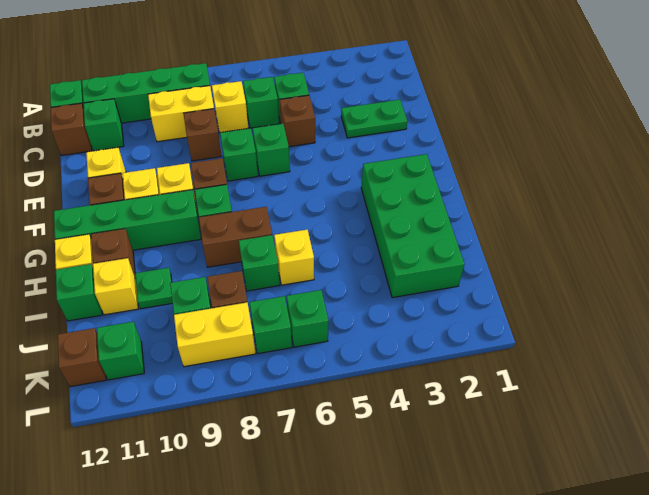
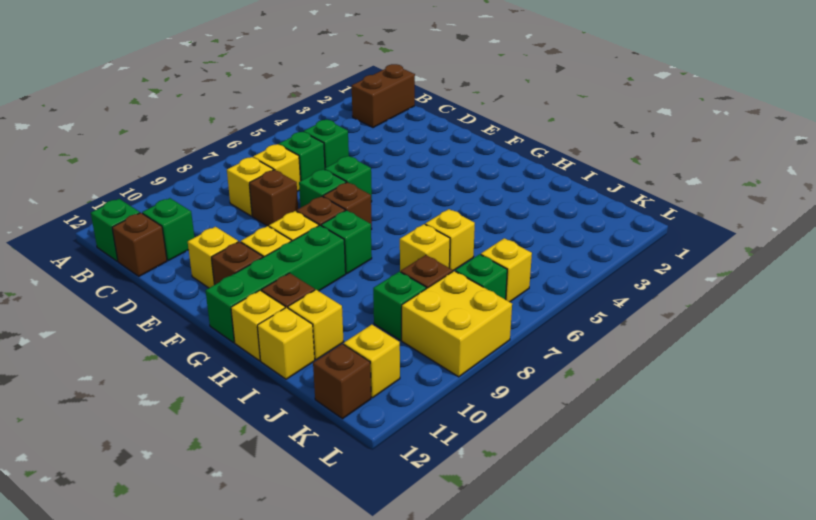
green 1x4 brick [82,63,210,123] -> none
yellow 1x2 brick [148,86,214,142] -> yellow 1x1 brick [227,157,273,216]
green 1x2 plate [341,100,407,138] -> none
brown 1x1 brick [279,95,315,147] -> brown 1x1 brick moved to [323,182,372,229]
green 2x4 brick [361,154,464,298] -> none
brown 1x2 brick [199,207,272,267] -> brown 1x2 brick moved to [352,64,415,128]
green 1x1 brick [239,235,280,291] -> yellow 1x1 brick [400,224,450,272]
green 1x1 plate [135,268,172,309] -> none
green 1x1 brick [56,264,102,321] -> yellow 1x1 brick [257,307,315,379]
green 1x1 brick [287,290,329,347] -> yellow 1x1 brick [481,238,532,302]
yellow 1x2 brick [174,302,256,367] -> yellow 2x2 brick [402,271,512,377]
green 1x1 brick [97,322,144,380] -> yellow 1x1 brick [344,325,400,398]

